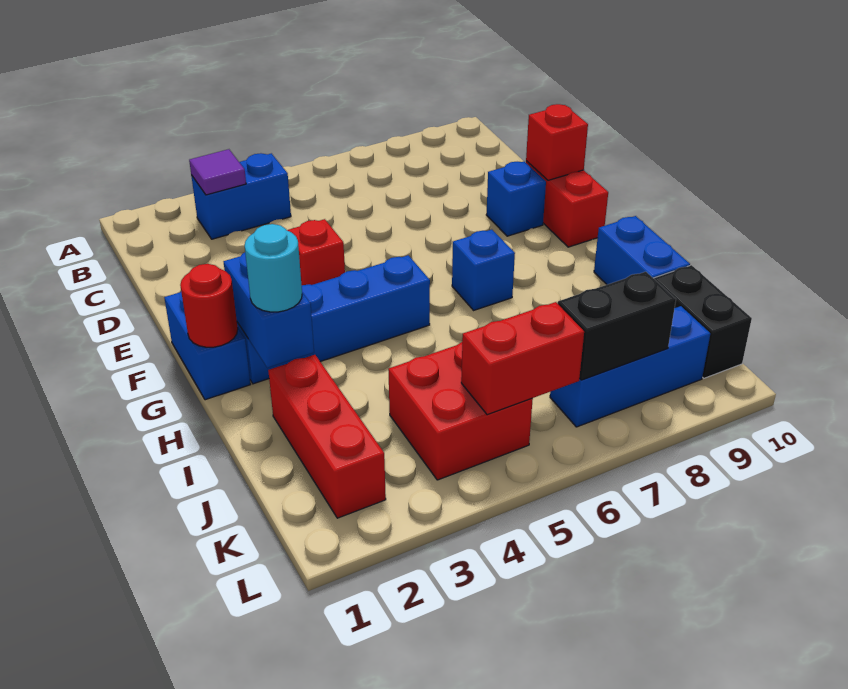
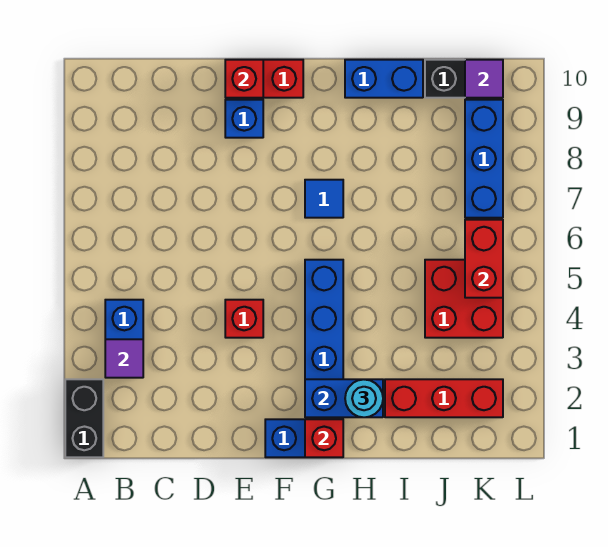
red 1x1 round brick [180,264,238,347] -> red 1x1 brick [305,419,343,457]
blue 1x1 brick [452,230,515,310] -> blue 1x1 tile [305,180,343,218]
black 1x2 brick [558,272,676,380] -> black 1x2 brick moved to [65,379,103,457]
none -> purple 1x1 tile [465,60,503,98]

